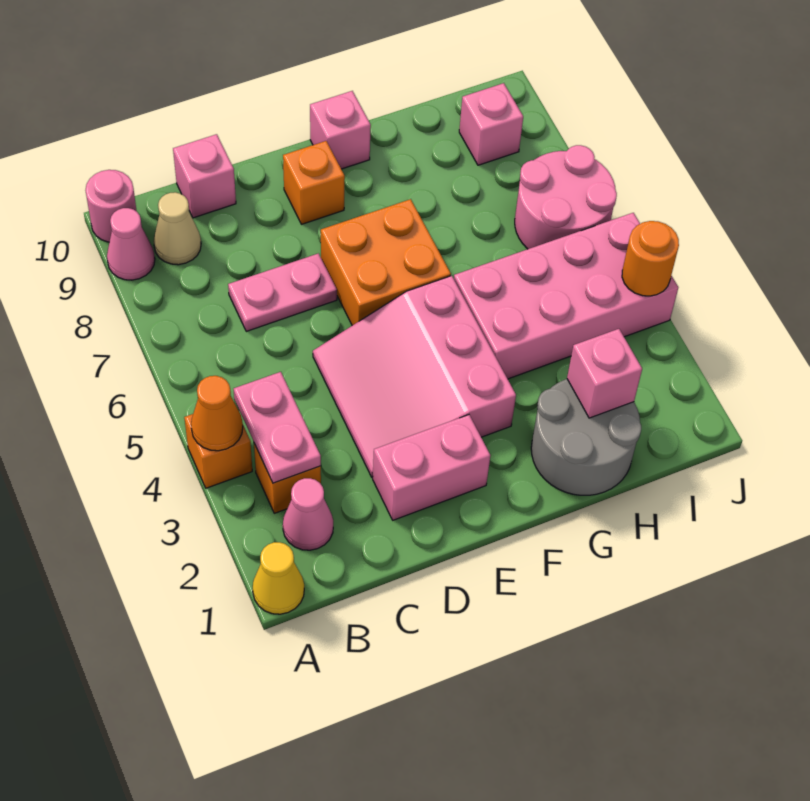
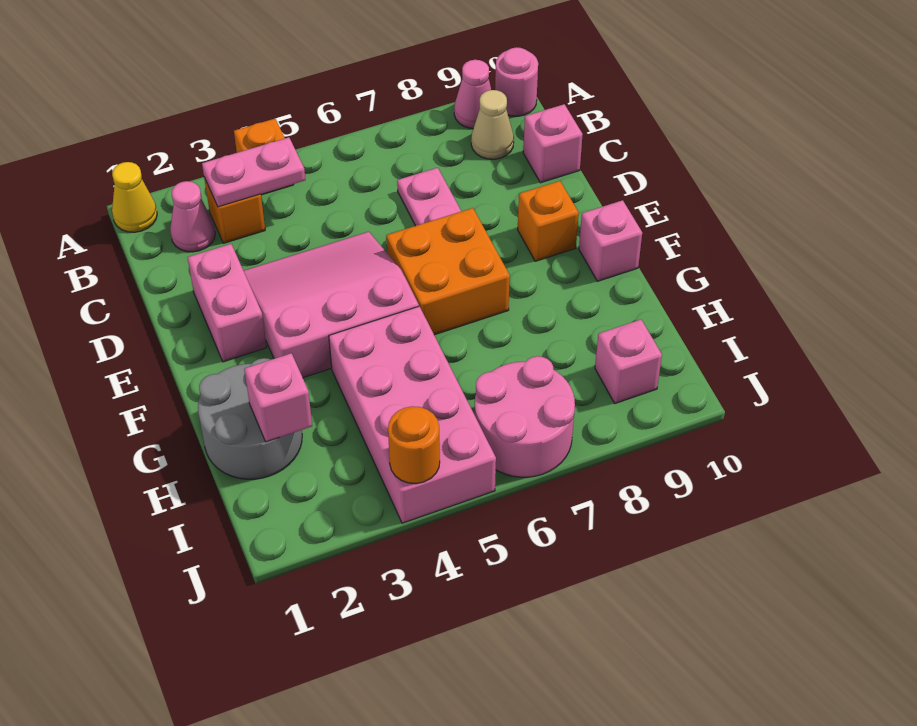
orange 1x1 cone [191,376,243,451] -> none

